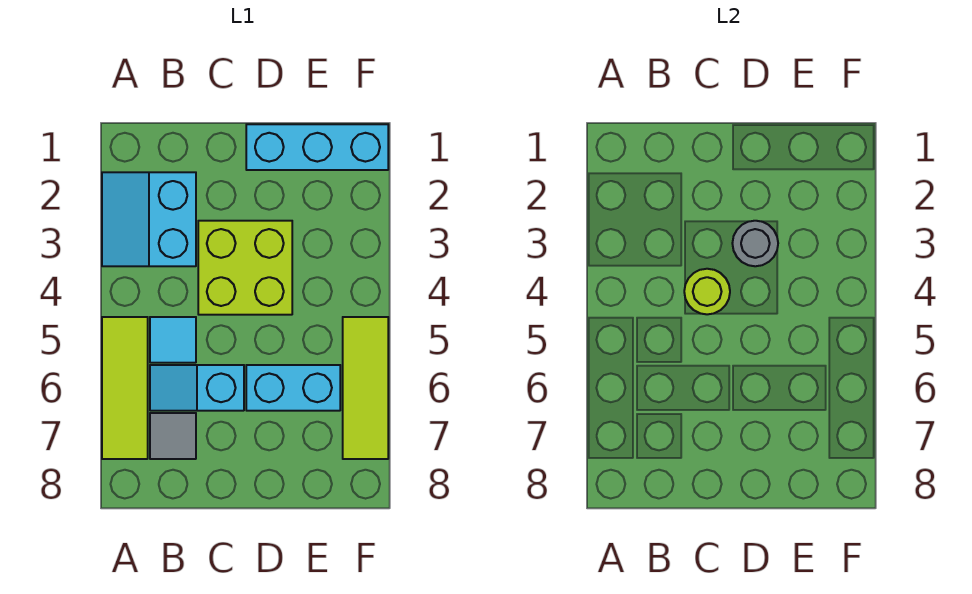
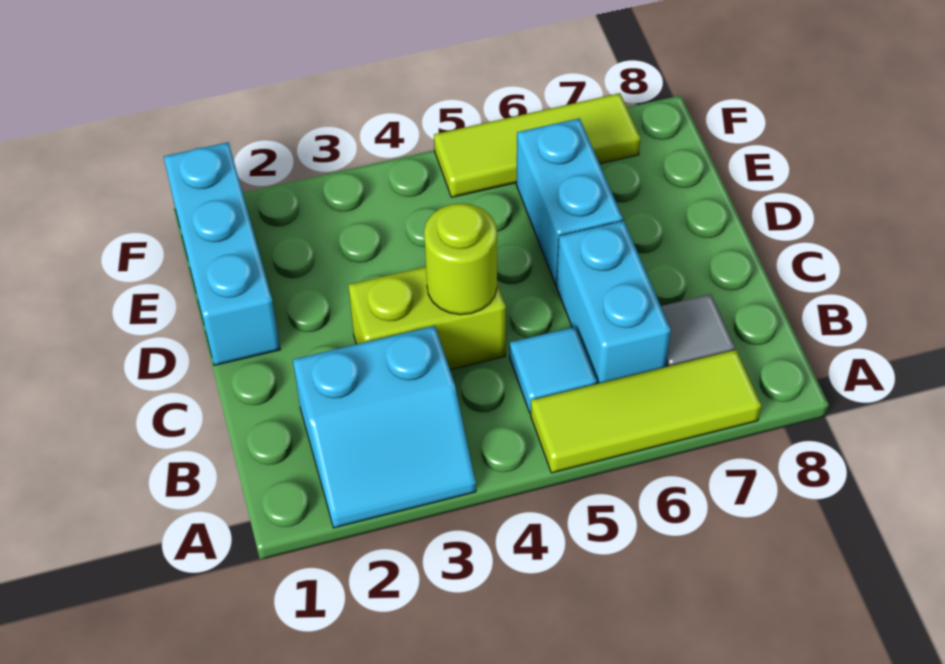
cyan 1x2 slope [150,365,244,411] -> cyan 1x2 brick [557,221,671,384]
lime 2x2 brick [198,221,292,315] -> lime 1x2 brick [348,267,506,370]
grey 1x1 round brick [732,221,778,266] -> none

